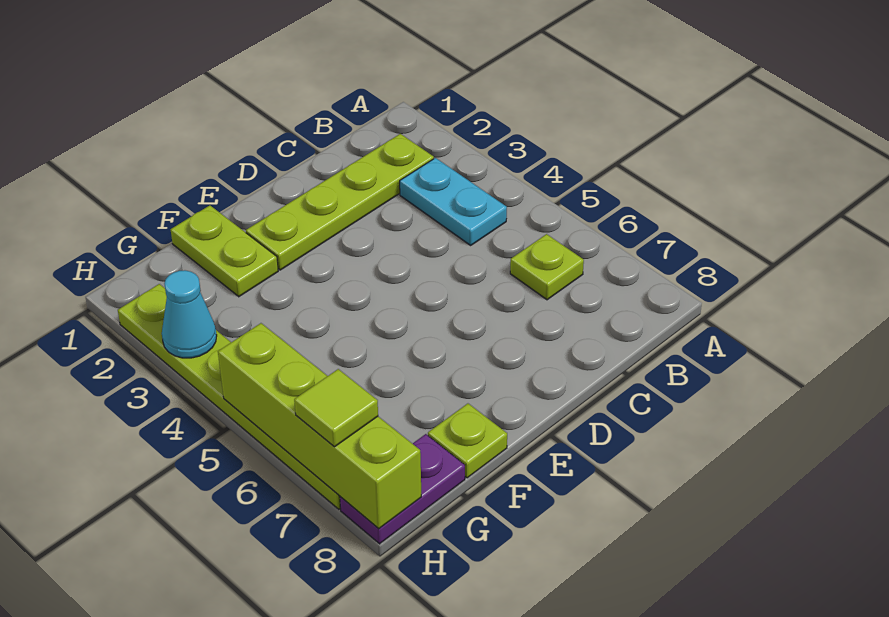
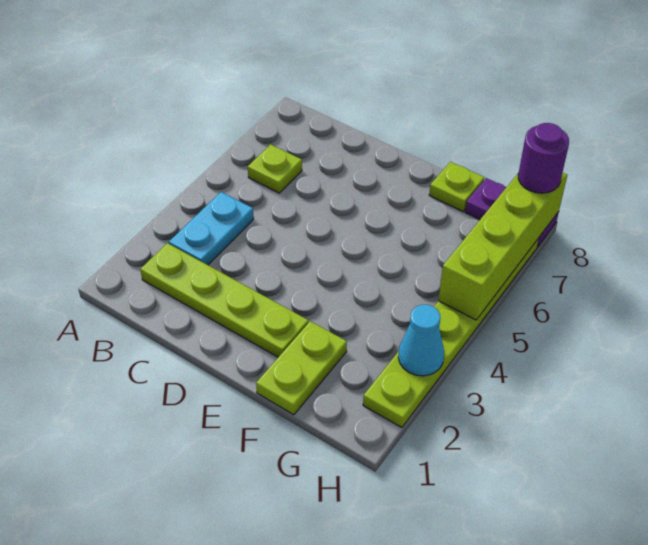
lime 1x1 tile [294,369,378,447] -> none
none -> purple 1x1 round brick [518,123,569,193]

